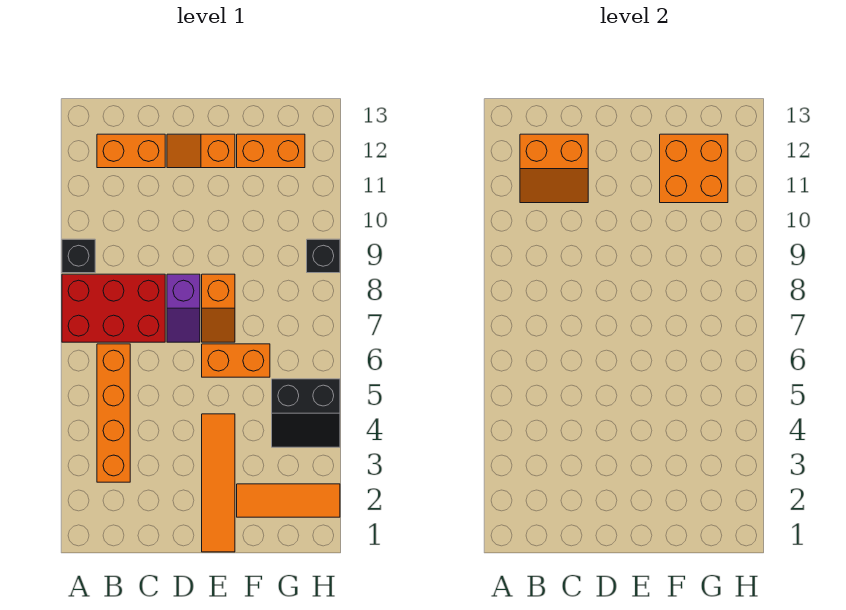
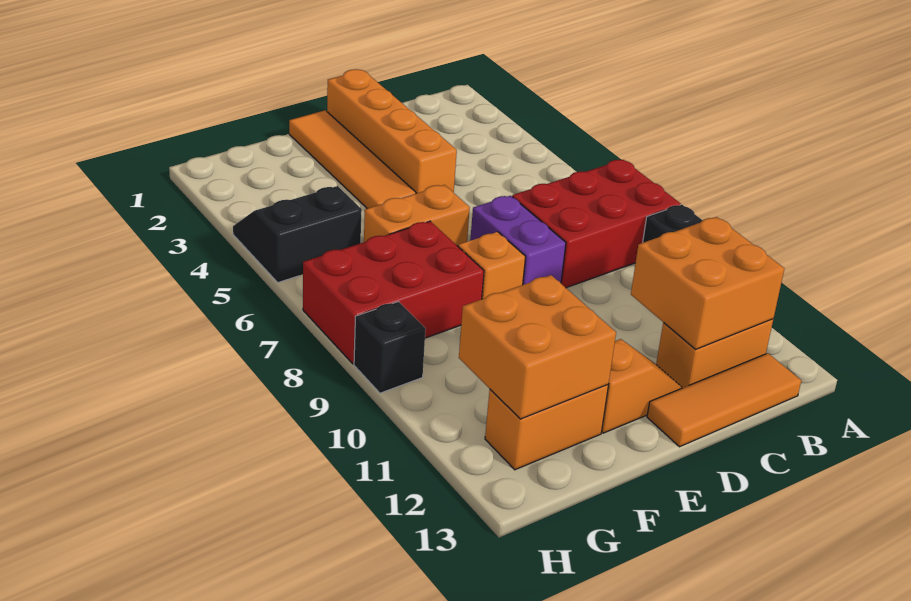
orange 1x4 brick [97,344,130,482] -> orange 1x4 brick moved to [327,69,457,193]
orange 2x2 slope [520,134,588,203] -> orange 2x2 brick [631,217,784,349]
purple 1x2 slope [167,274,200,342] -> purple 1x2 brick [470,196,566,285]
orange 1x3 tile [237,484,340,517] -> orange 1x3 tile moved to [647,353,801,447]
none -> red 2x3 brick [303,221,484,364]

